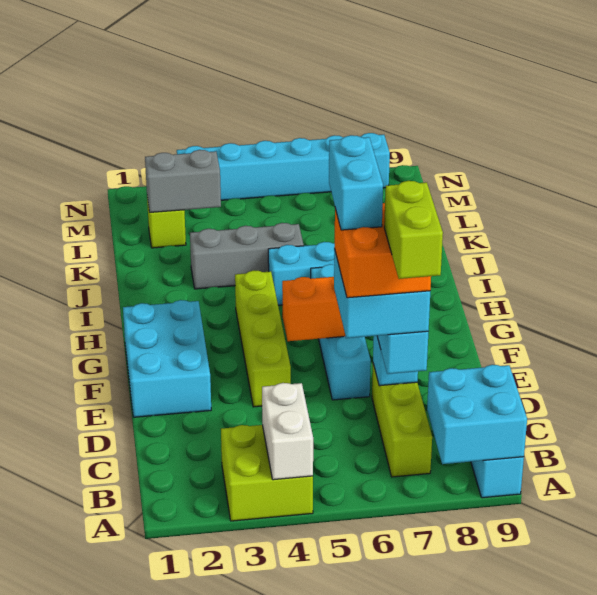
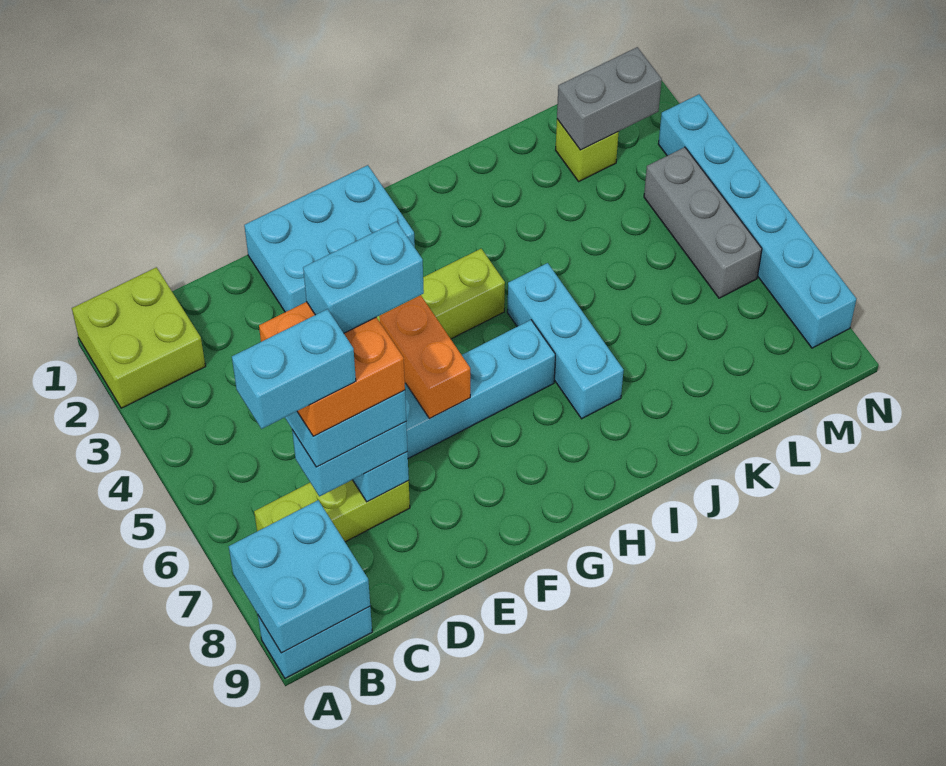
lime 2x2 brick [221,425,313,521] -> lime 2x2 brick moved to [72,267,205,408]
white 1x2 brick [262,383,313,480] -> none
lime 1x2 brick [384,181,443,279] -> cyan 1x2 brick [232,309,356,429]
grey 1x3 brick [190,223,304,289] -> grey 1x3 brick moved to [644,147,762,298]
grey 1x2 brick [145,150,221,212] -> grey 1x2 brick turned to [557,47,662,150]

